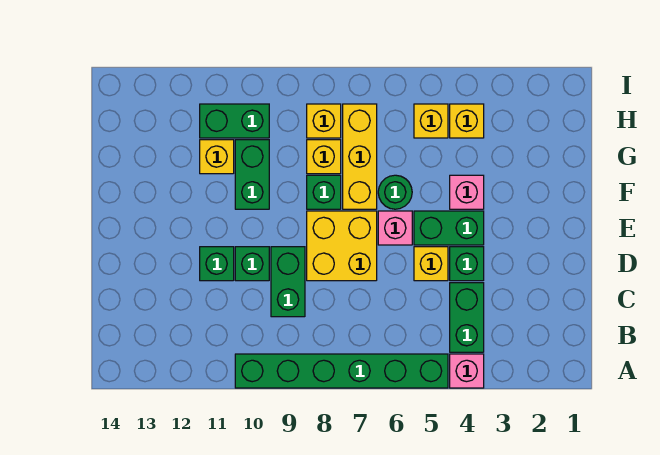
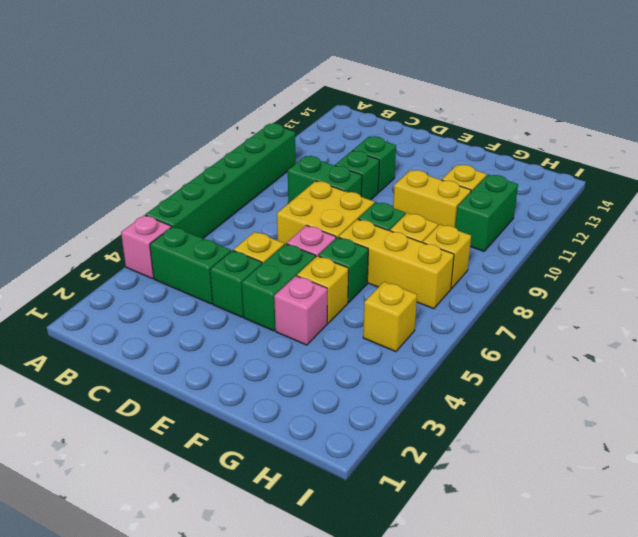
green 1x1 round brick [378,175,412,209] -> green 1x1 brick [318,237,368,303]
green 1x2 brick [235,140,269,209] -> yellow 1x2 brick [393,170,471,227]
yellow 1x1 brick [450,104,484,138] -> yellow 1x1 brick moved to [297,256,348,323]

